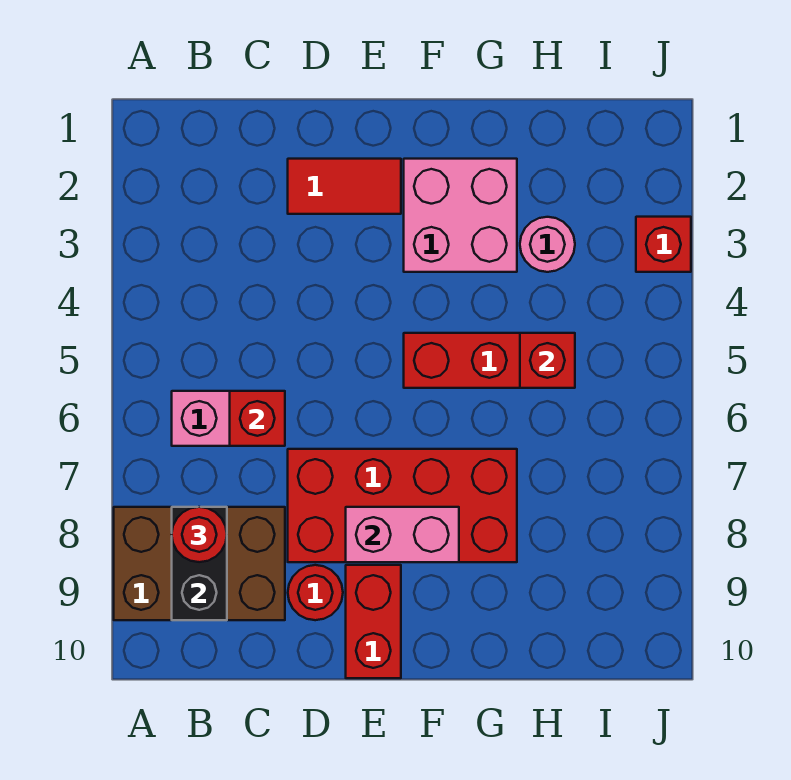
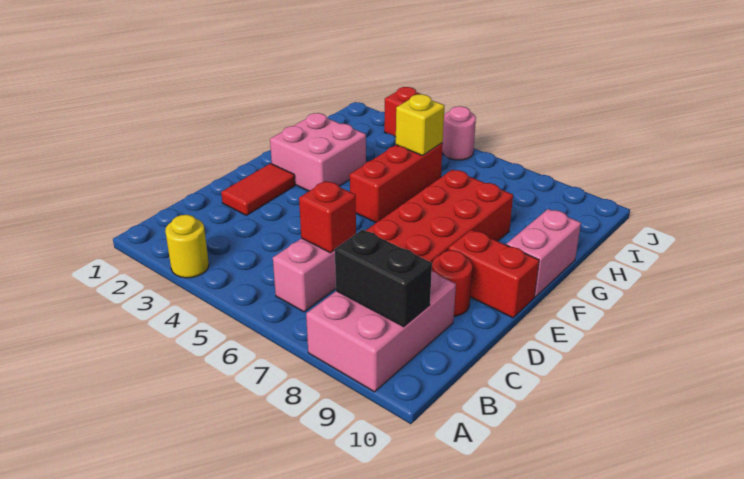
none -> yellow 1x1 round brick [165,215,209,278]
brown 2x3 brick [114,507,285,620] -> pink 2x3 brick [306,271,456,392]
red 1x1 round brick [172,507,227,562] -> none
pink 1x2 brick [346,507,459,562] -> pink 1x2 brick moved to [506,209,581,297]
pink 1x1 round brick [520,217,575,272] -> pink 1x1 round brick moved to [442,106,476,160]
red 1x1 brick [520,333,575,388] -> yellow 1x1 brick [396,94,445,156]

